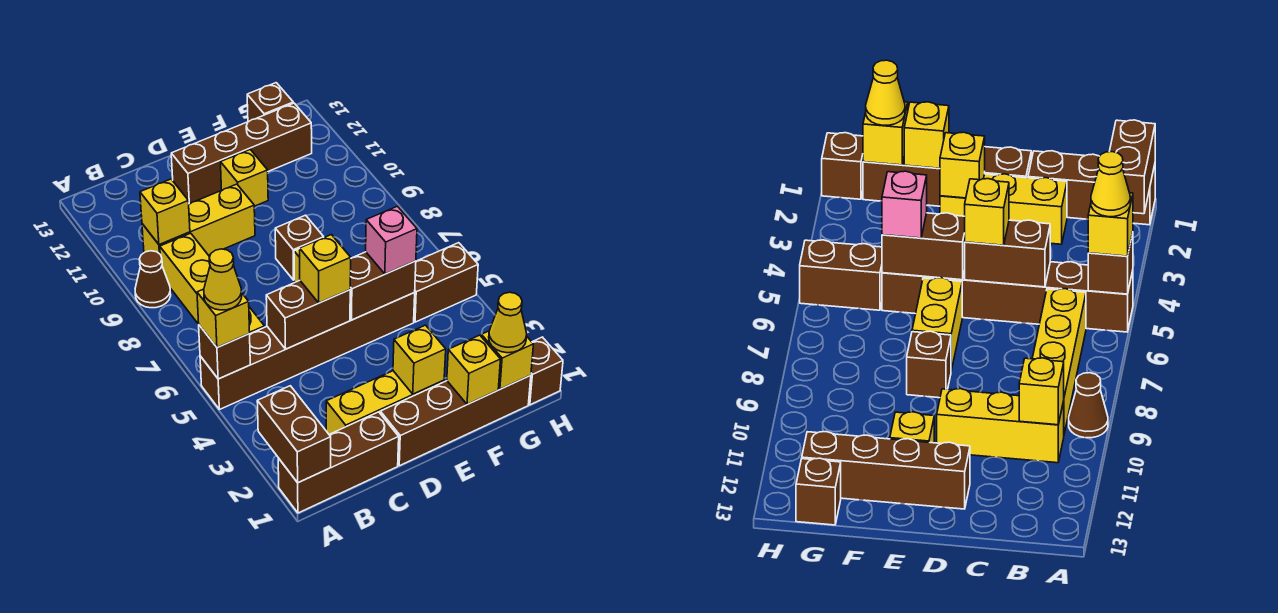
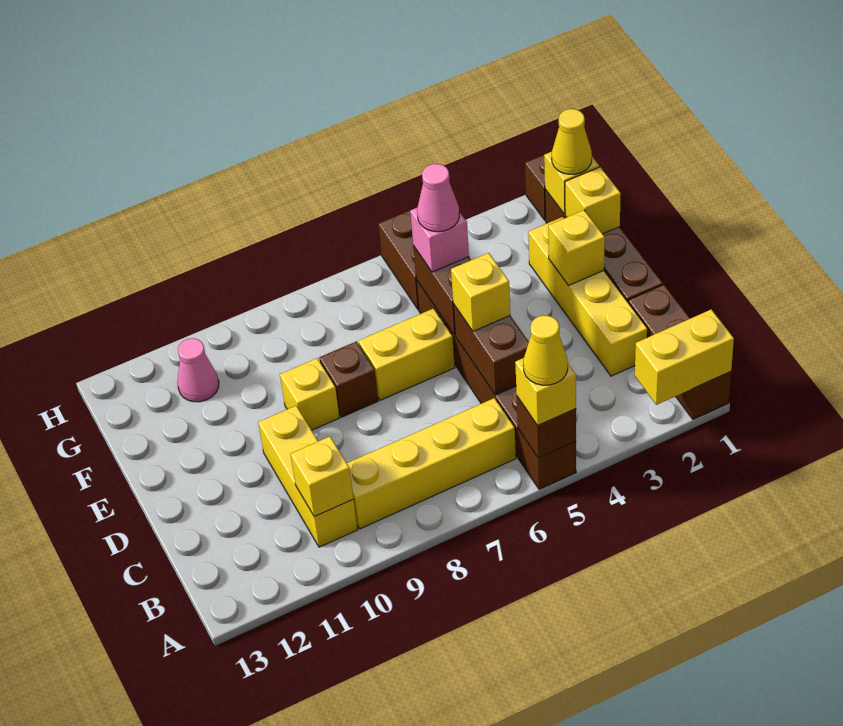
brown 1x2 brick [257,386,331,483] -> yellow 1x2 brick [635,309,734,405]
brown 1x1 cone [135,251,171,308] -> none
yellow 1x3 brick [326,371,444,434] -> yellow 1x4 brick [528,217,648,376]
brown 1x4 brick [171,103,312,204] -> none
yellow 1x1 brick [221,150,268,206] -> yellow 1x1 brick moved to [280,358,339,430]
none -> pink 1x1 cone [417,164,459,232]
none -> pink 1x1 cone [177,338,219,402]
brown 1x1 brick [247,83,293,122] -> none

